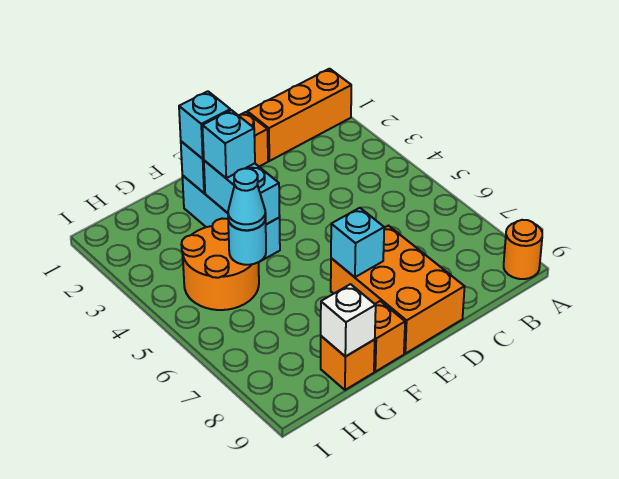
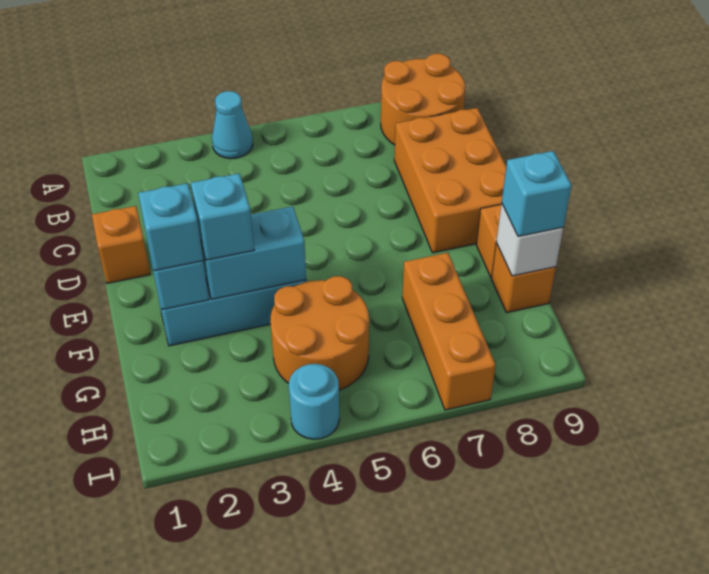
orange 1x3 brick [247,69,351,161] -> orange 1x3 brick moved to [402,253,496,410]
orange 1x1 round brick [504,220,542,279] -> orange 2x2 round brick [381,54,466,145]
orange 2x3 brick [331,226,465,354] -> orange 2x3 brick turned to [394,108,506,253]
cyan 1x1 brick [331,208,384,277] -> cyan 1x1 brick moved to [502,151,572,237]
cyan 1x1 round brick [228,218,266,265] -> cyan 1x1 round brick moved to [289,364,339,439]
cyan 1x1 cone [228,169,266,230] -> cyan 1x1 cone moved to [212,91,253,159]

